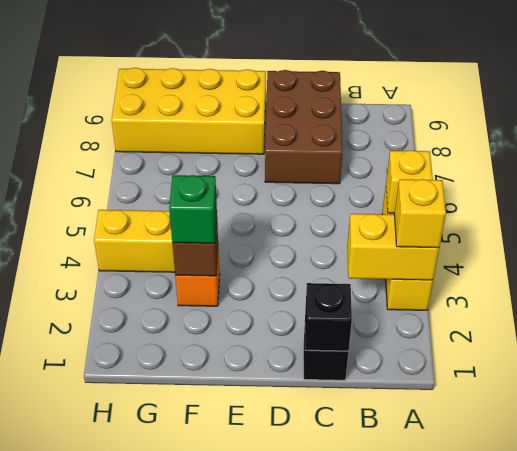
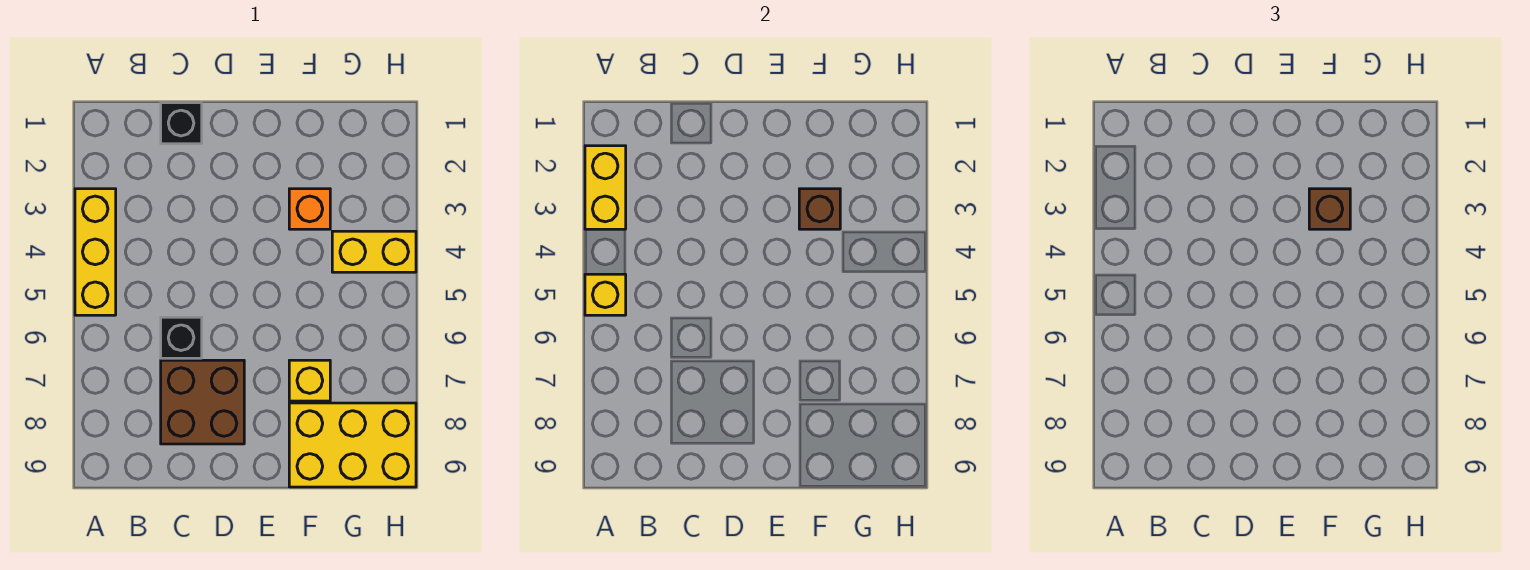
yellow 1x2 brick [347,214,439,280] -> yellow 1x2 brick turned to [585,146,626,229]
yellow 1x1 brick [394,179,446,248] -> yellow 1x1 brick moved to [289,360,330,401]
black 1x1 brick [305,283,352,351] -> black 1x1 brick moved to [161,317,202,358]
brown 2x3 brick [265,70,342,184] -> brown 2x2 brick [161,360,244,444]
yellow 2x4 brick [112,68,266,154] -> yellow 2x3 brick [289,403,416,487]
green 1x1 brick [169,175,217,243] -> brown 1x1 brick [1309,189,1350,229]

